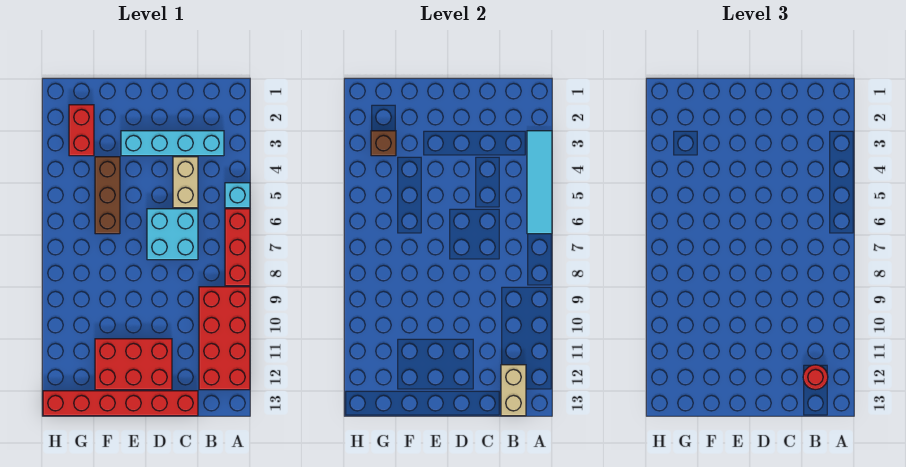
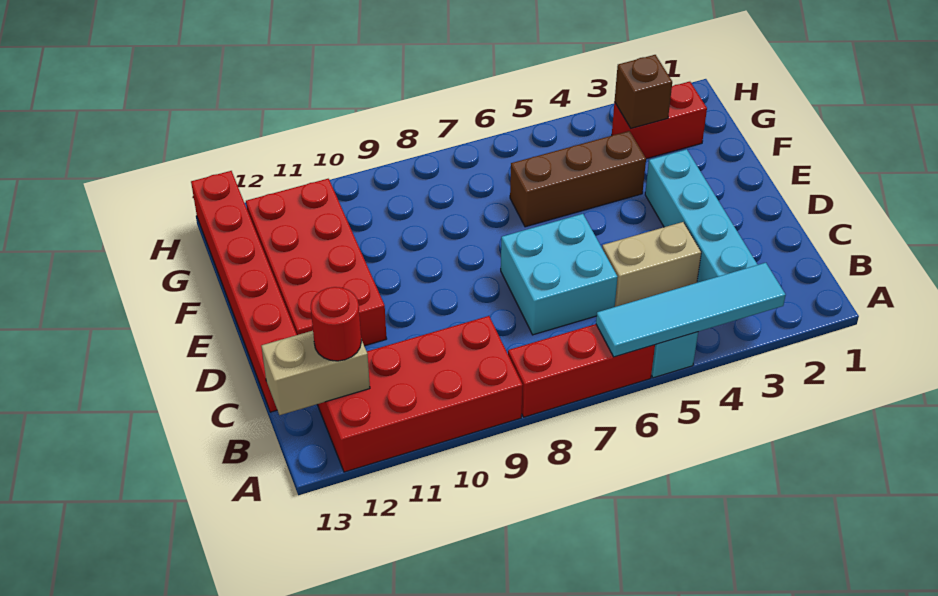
red 2x3 brick [95,339,172,390] -> red 2x4 brick [246,179,387,346]

